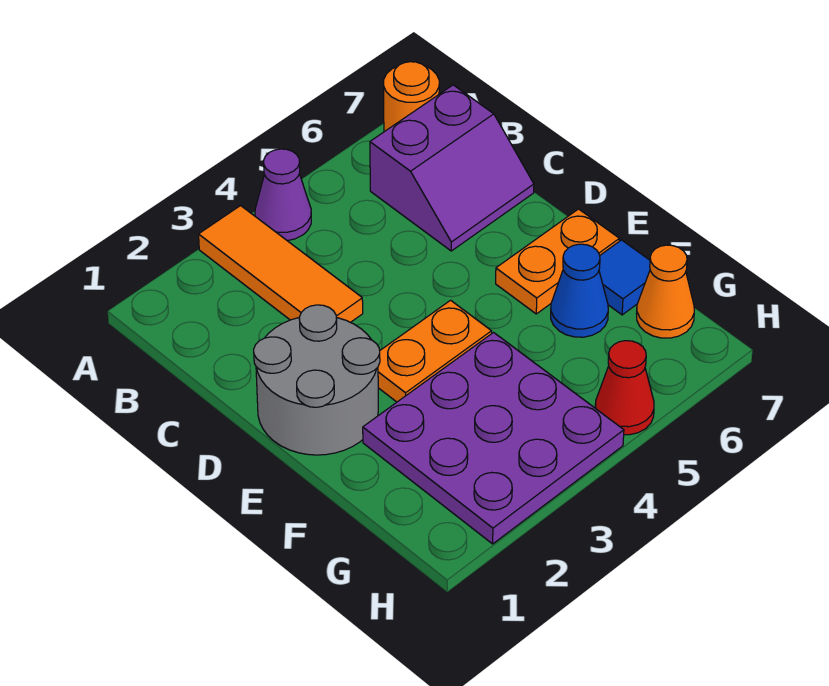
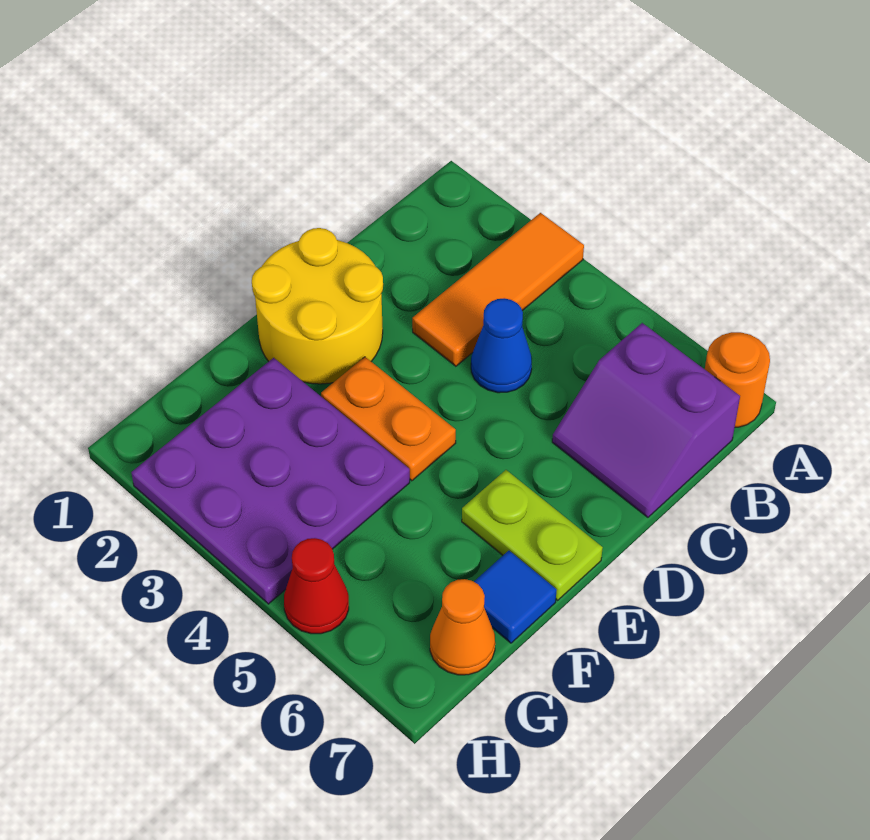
purple 1x1 cone [255,149,311,241] -> none
grey 2x2 round brick [254,305,380,455] -> yellow 2x2 round brick [252,228,383,384]
orange 1x2 plate [496,209,619,314] -> lime 1x2 plate [462,470,603,600]
blue 1x1 cone [551,244,608,337] -> blue 1x1 cone moved to [471,298,532,393]

